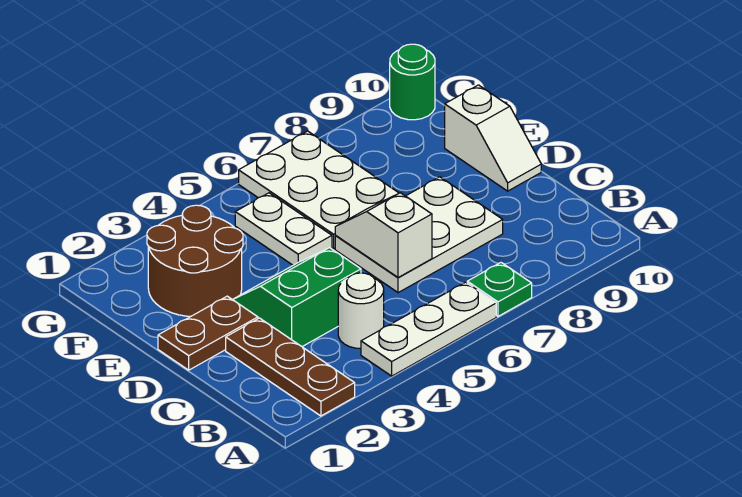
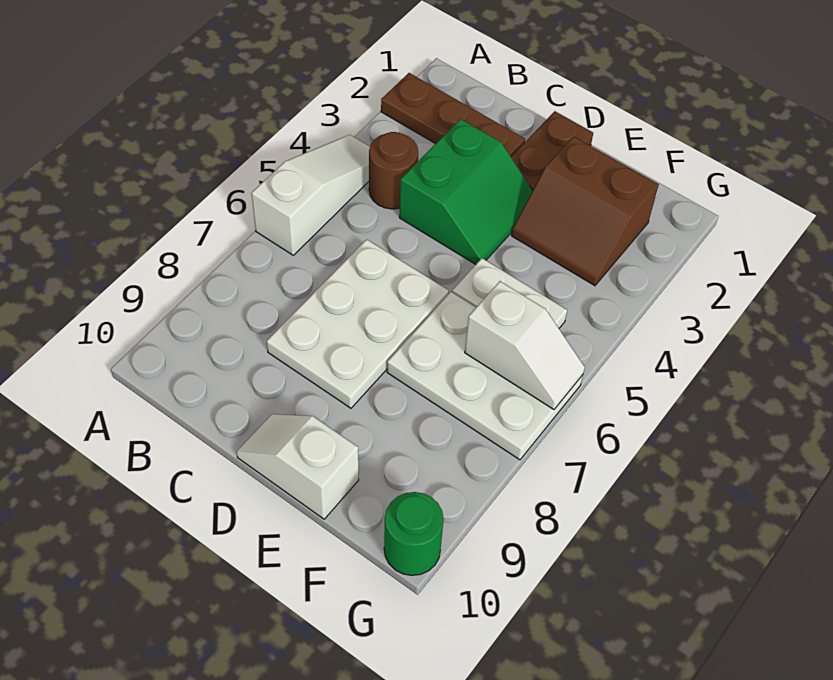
white 1x3 plate [361,282,496,376] -> white 1x3 slope [252,135,370,255]
green 1x1 plate [467,263,532,316] -> none
white 1x1 round brick [338,273,384,348] -> brown 1x1 round brick [369,132,418,209]
white 1x2 slope [335,193,432,278] -> white 1x2 slope moved to [465,281,585,409]
brown 2x2 round brick [147,205,243,317] -> brown 2x2 slope [511,136,659,286]

